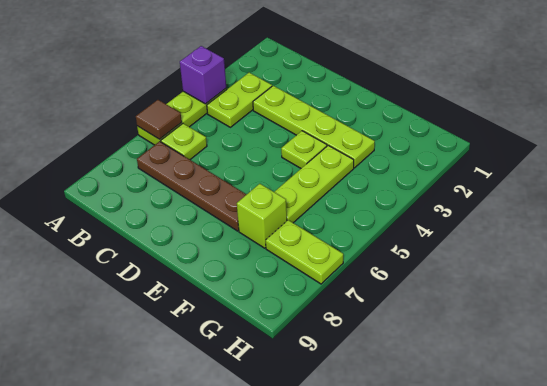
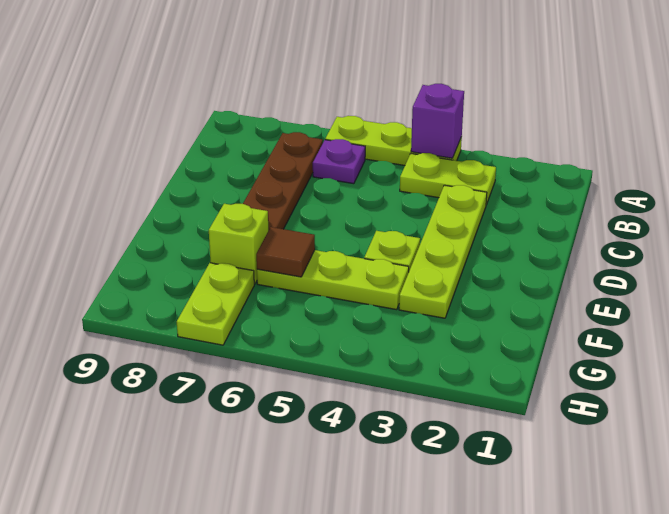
brown 1x1 tile [136,100,182,139] -> brown 1x1 tile moved to [256,227,315,277]
lime 1x1 plate [161,124,207,160] -> purple 1x1 plate [313,139,365,184]

